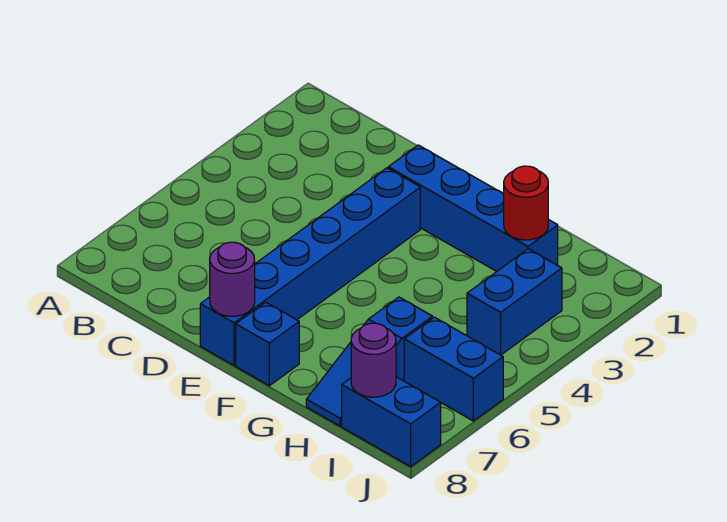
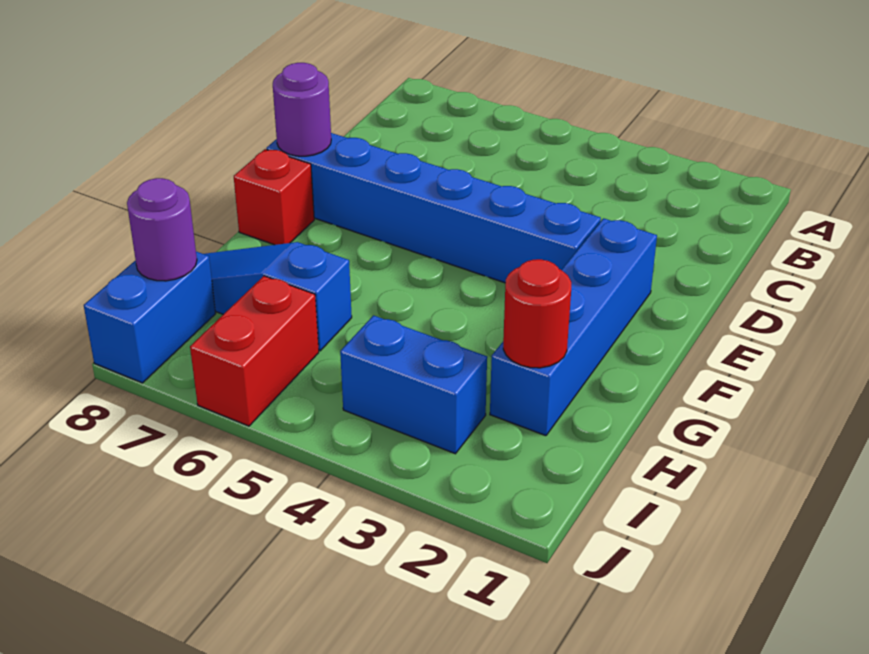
blue 1x1 brick [236,302,299,386] -> red 1x1 brick [234,149,314,245]
blue 1x2 brick [404,317,503,421] -> red 1x2 brick [190,276,319,426]

